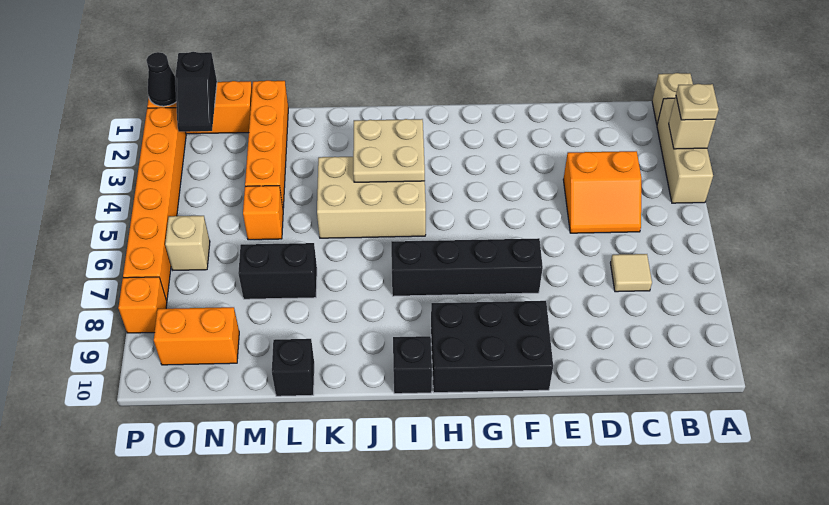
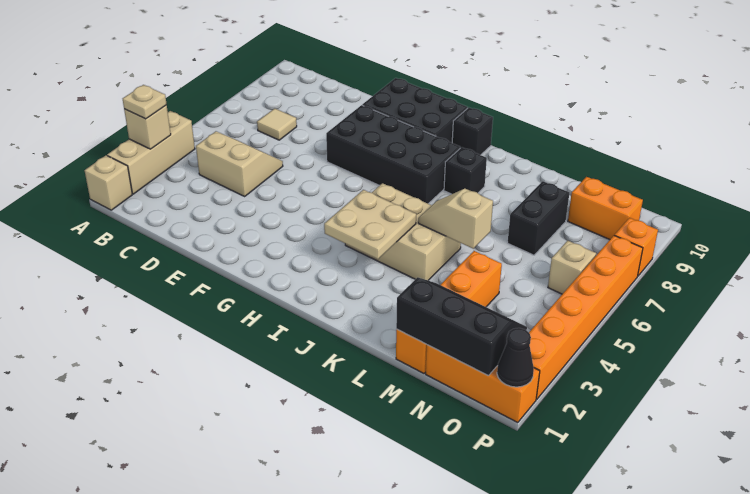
orange 2x2 slope [563,151,641,233] -> tan 2x2 slope [196,131,283,196]
black 1x4 brick [391,238,543,296] -> black 2x4 brick [326,105,460,204]
none -> tan 1x2 slope [418,189,493,249]
black 1x2 brick [238,243,317,299] -> black 1x2 brick turned to [508,181,569,255]
black 1x1 brick [272,339,314,396] -> black 1x1 brick moved to [444,147,487,194]
orange 1x1 brick [243,186,283,240] -> none
black 1x2 slope [175,52,217,132] -> black 2x3 slope [396,277,527,376]

